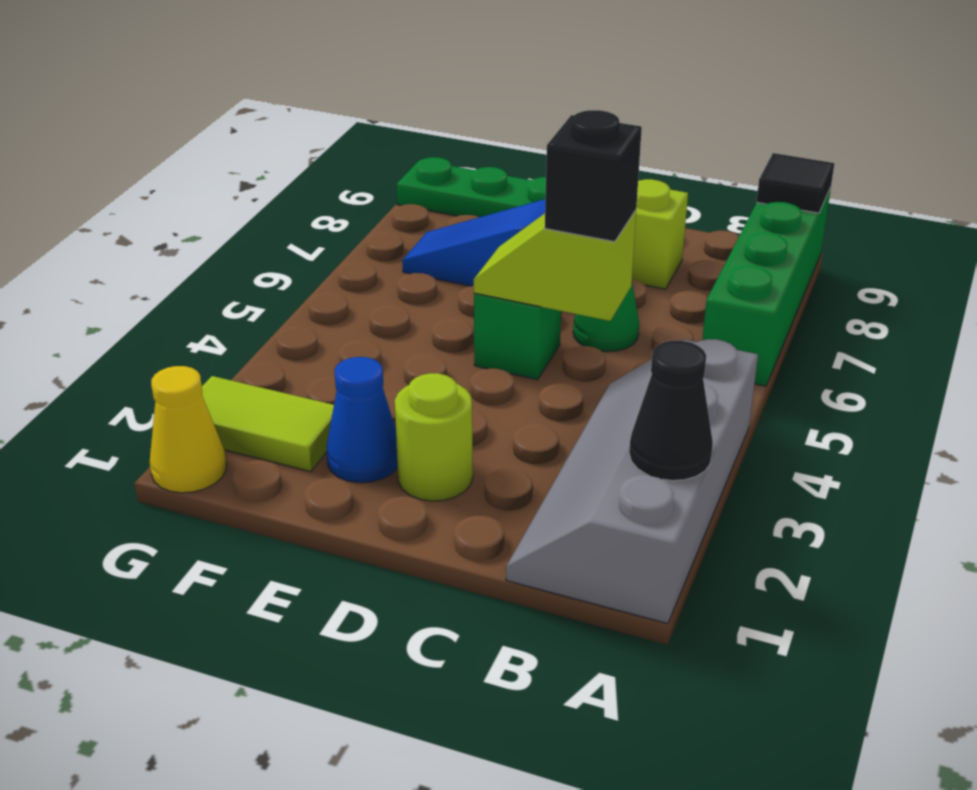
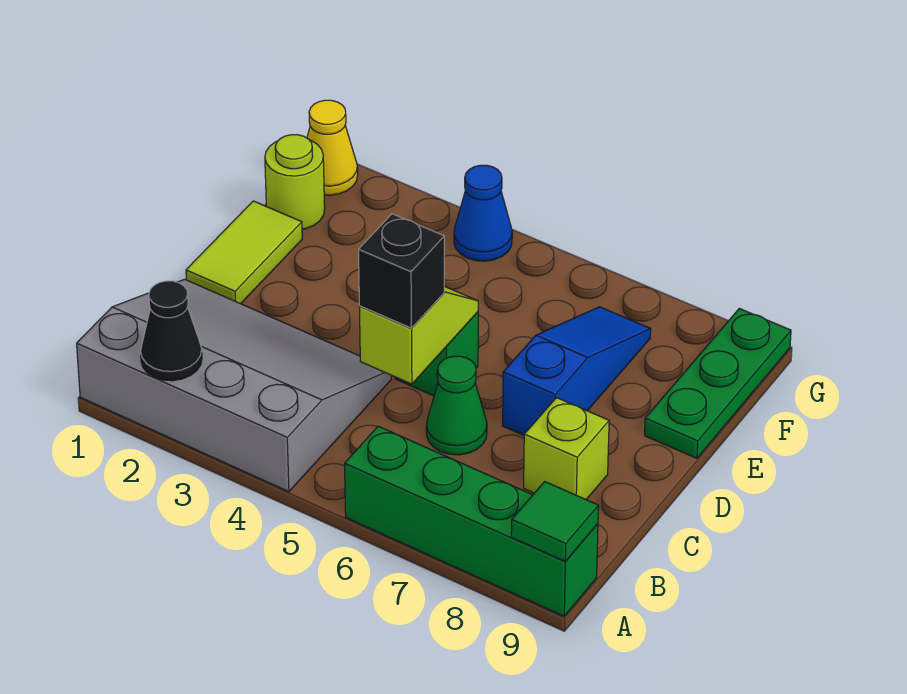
grey 2x4 slope [506,339,758,624] -> grey 3x4 slope [77,279,391,492]
black 1x1 tile [756,153,834,213] -> green 1x1 tile [511,482,599,561]
lime 1x1 round brick [395,373,473,501] -> lime 1x1 round brick moved to [265,135,325,229]
blue 1x1 cone [327,357,398,483] -> blue 1x1 cone moved to [454,165,512,261]
lime 1x2 tile [202,376,334,472] -> lime 1x2 tile moved to [186,201,302,304]

